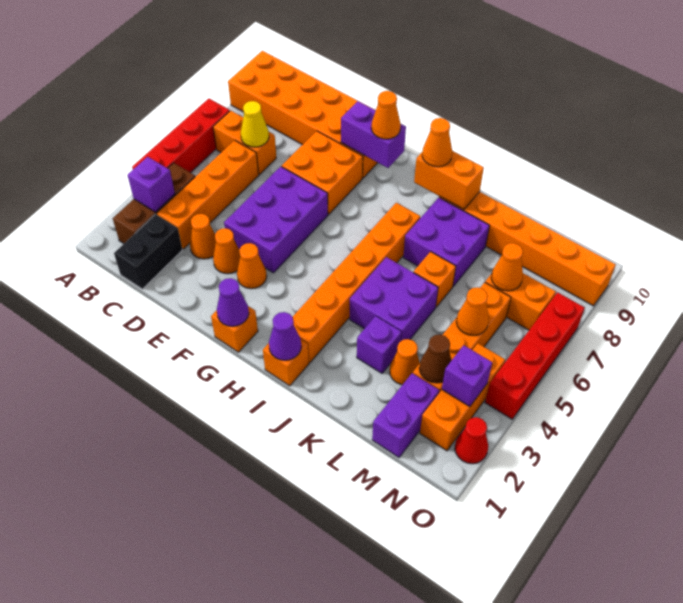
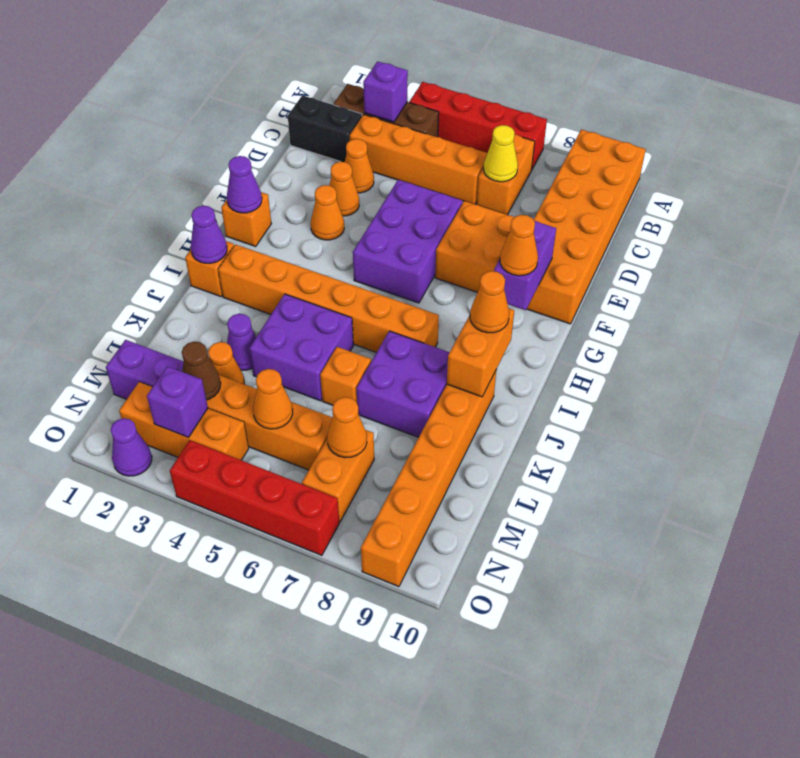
purple 2x3 brick [224,167,328,273] -> purple 2x3 brick turned to [353,180,462,303]
purple 1x1 brick [357,316,402,373] -> purple 1x1 cone [227,314,256,370]
red 1x1 cone [455,417,488,464] -> purple 1x1 cone [110,418,152,476]

